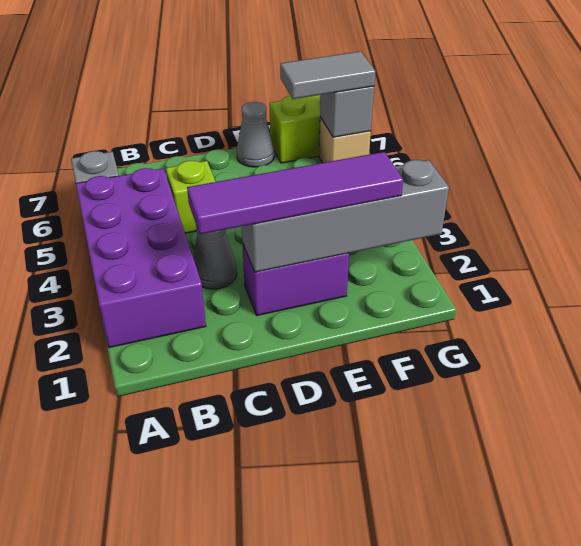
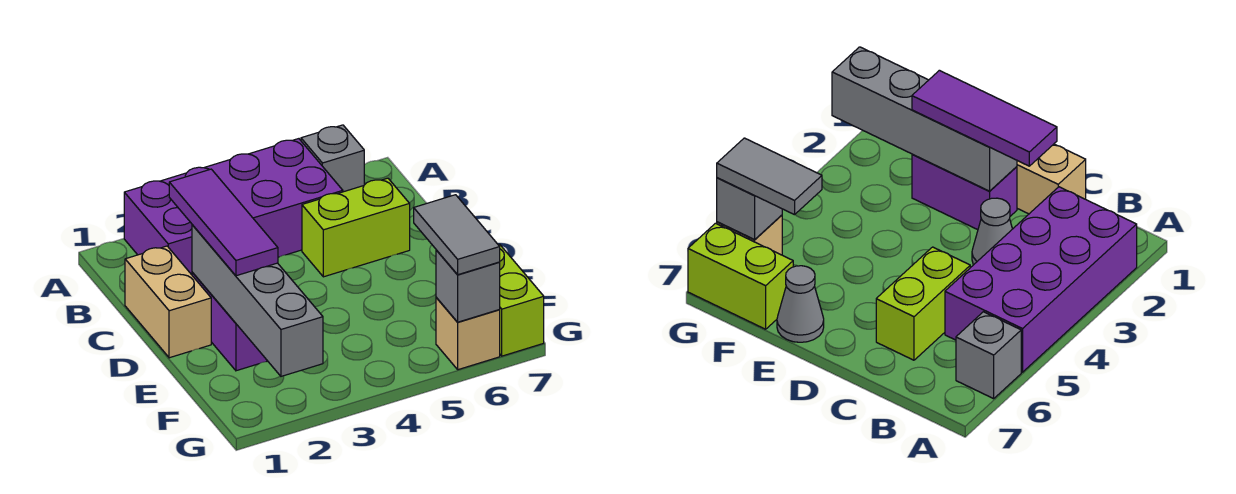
none -> tan 1x2 brick [125,246,211,358]
purple 1x4 tile [187,152,403,234] -> purple 1x3 tile [169,169,278,276]
lime 1x1 brick [166,161,215,233] -> lime 1x2 brick [302,178,410,277]

